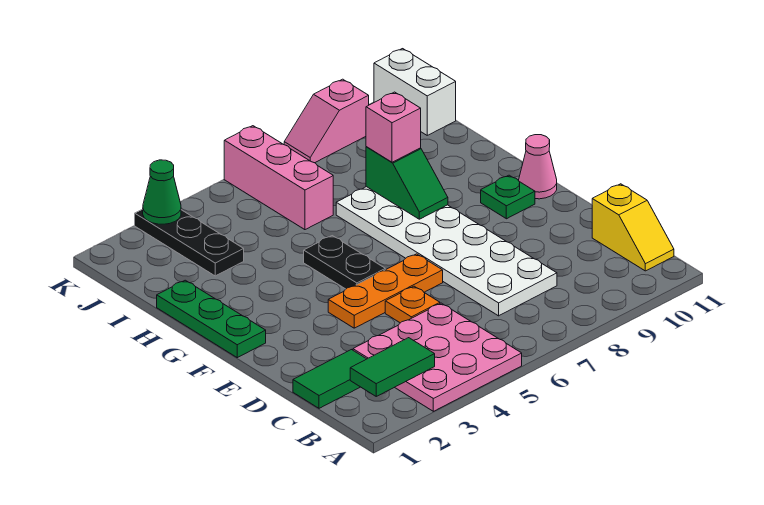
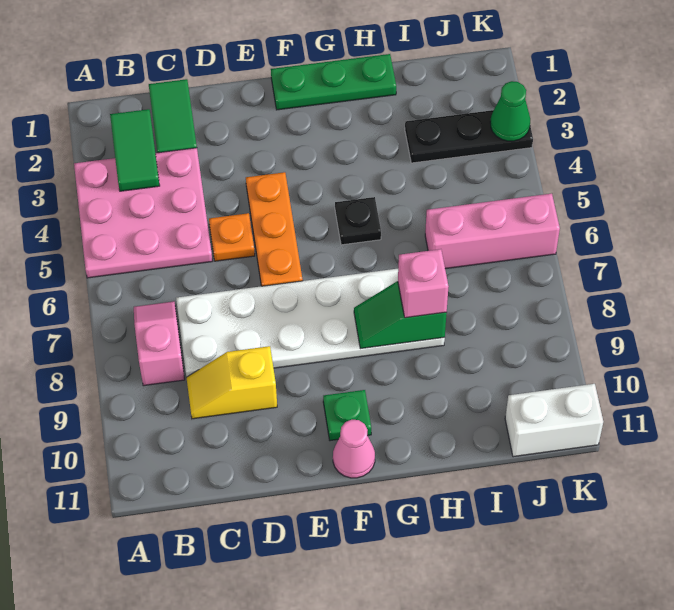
yellow 1x2 slope [592,184,674,271] -> yellow 1x2 slope moved to [186,346,277,419]
black 1x2 plate [304,236,385,289] -> black 1x1 plate [335,197,381,245]
pink 1x2 slope [284,79,369,163] -> pink 1x2 slope moved to [134,301,185,386]

